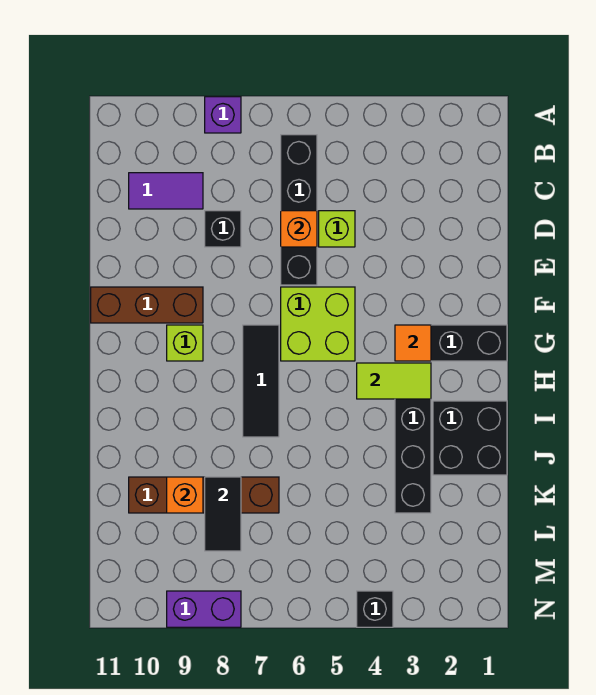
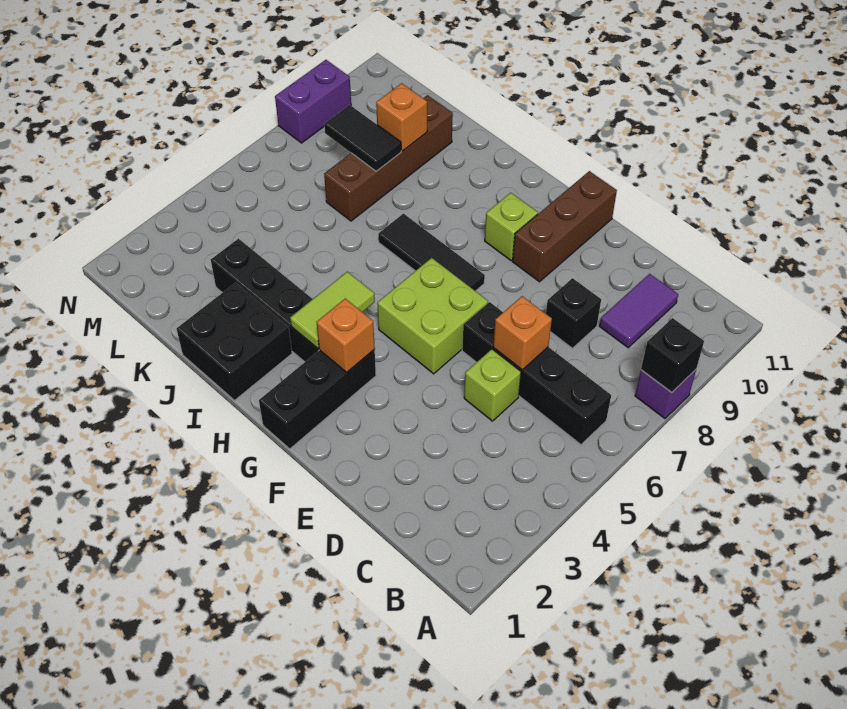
orange 1x1 tile [395,325,431,361] -> orange 1x1 brick [317,299,375,372]
black 1x1 brick [357,591,393,627] -> black 1x1 brick moved to [641,318,704,393]

